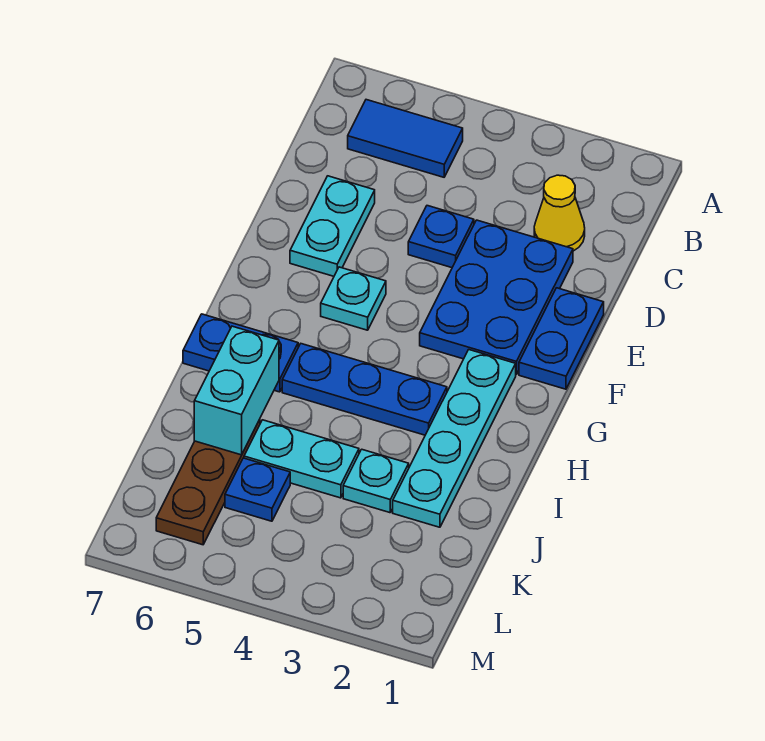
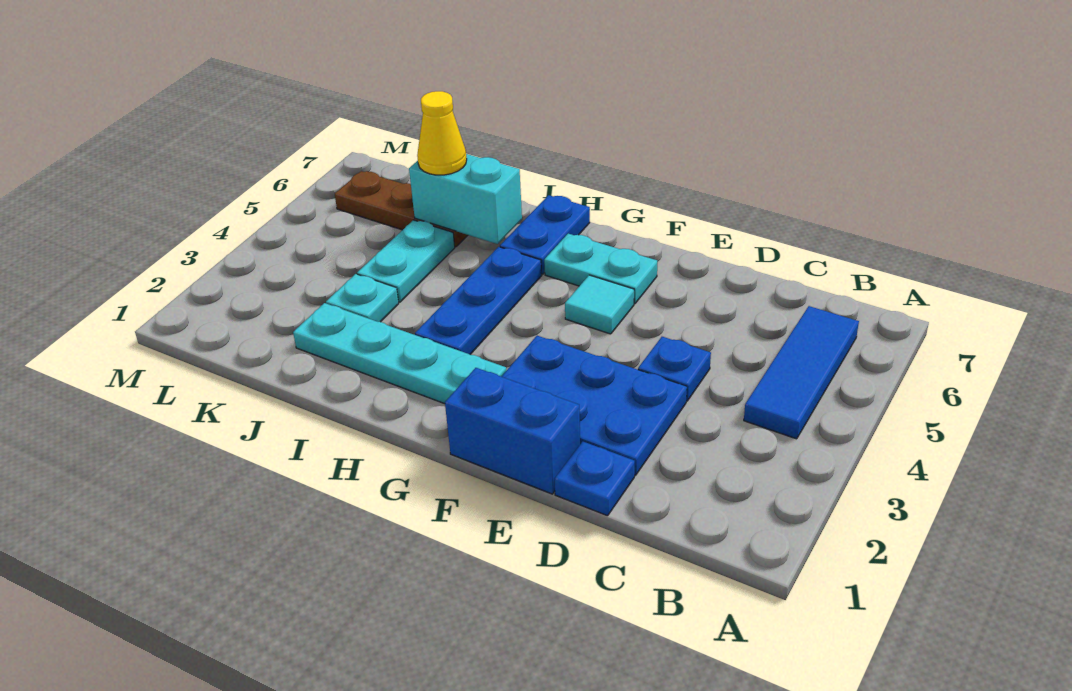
blue 1x2 tile [348,100,463,177] -> blue 1x3 tile [744,306,859,439]
yellow 1x1 cone [534,175,585,251] -> yellow 1x1 cone moved to [417,91,467,175]
cyan 1x2 plate [290,176,375,276] -> cyan 1x2 plate moved to [544,234,657,304]
blue 1x2 plate [519,288,604,389] -> blue 1x2 brick [445,368,580,494]
cyan 1x1 plate [321,267,386,330] -> cyan 1x1 tile [565,275,634,334]
blue 1x1 plate [225,458,290,521] -> blue 1x1 plate moved to [555,442,635,516]

